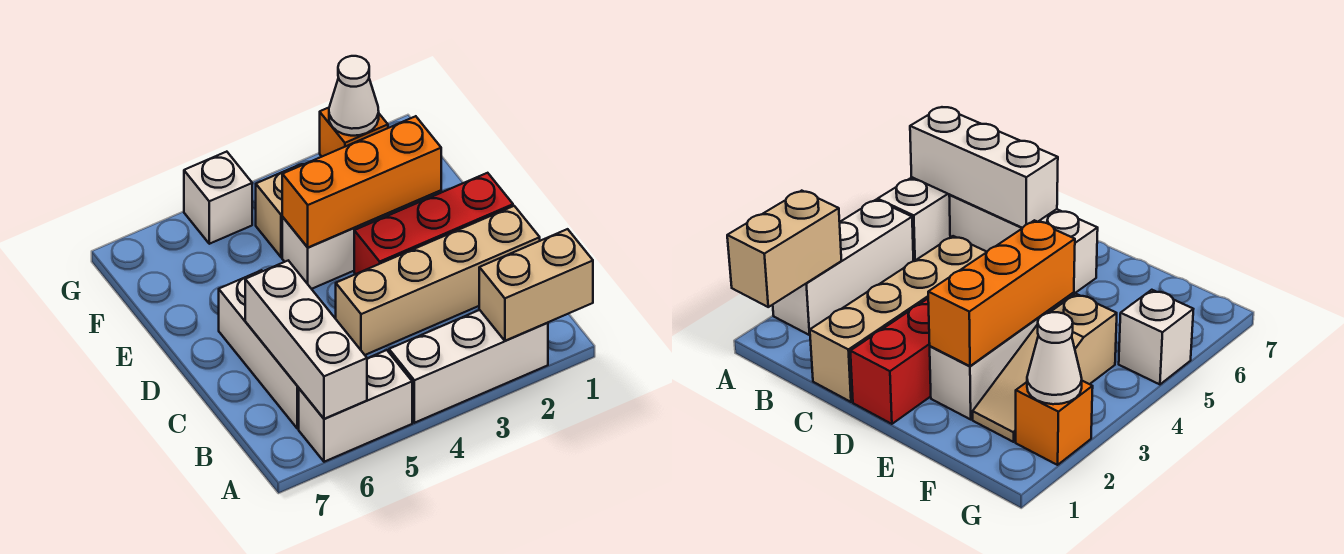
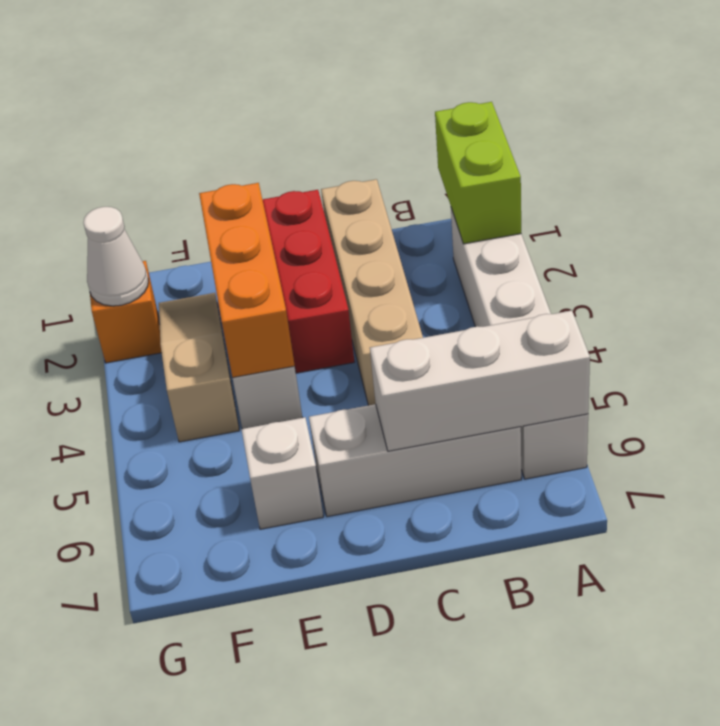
tan 1x2 brick [479,229,593,341] -> lime 1x2 brick [435,102,521,244]
white 1x1 brick [184,152,252,244] -> white 1x1 brick moved to [242,417,323,529]

